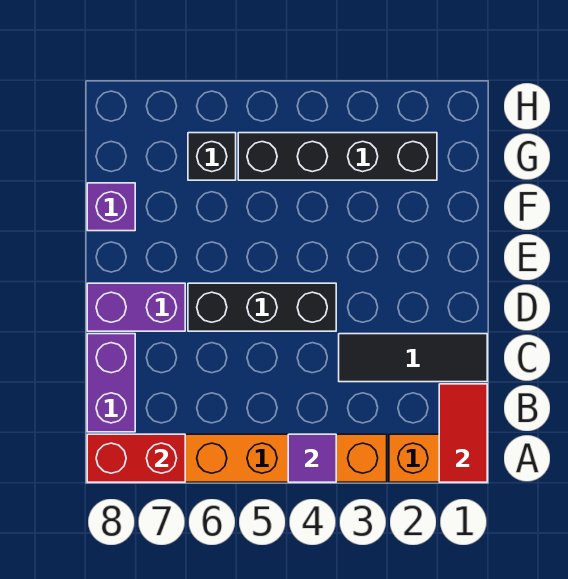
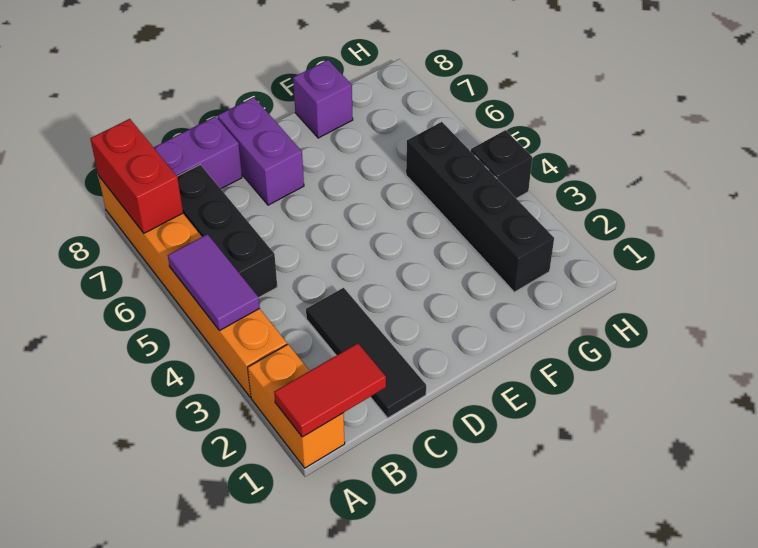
purple 1x1 tile [288,434,336,482] -> purple 1x2 tile [168,234,260,331]
black 1x3 brick [188,283,336,331] -> black 1x3 brick moved to [177,165,277,297]
black 1x1 brick [188,133,236,180] -> black 1x1 brick moved to [471,130,532,199]

